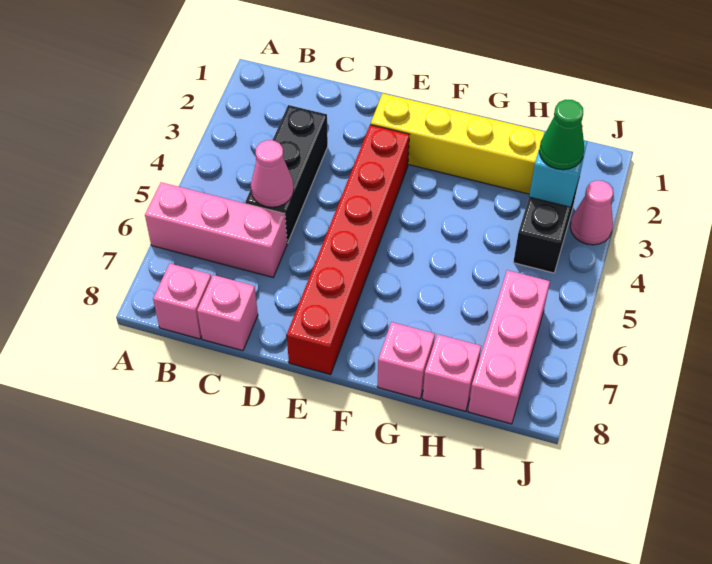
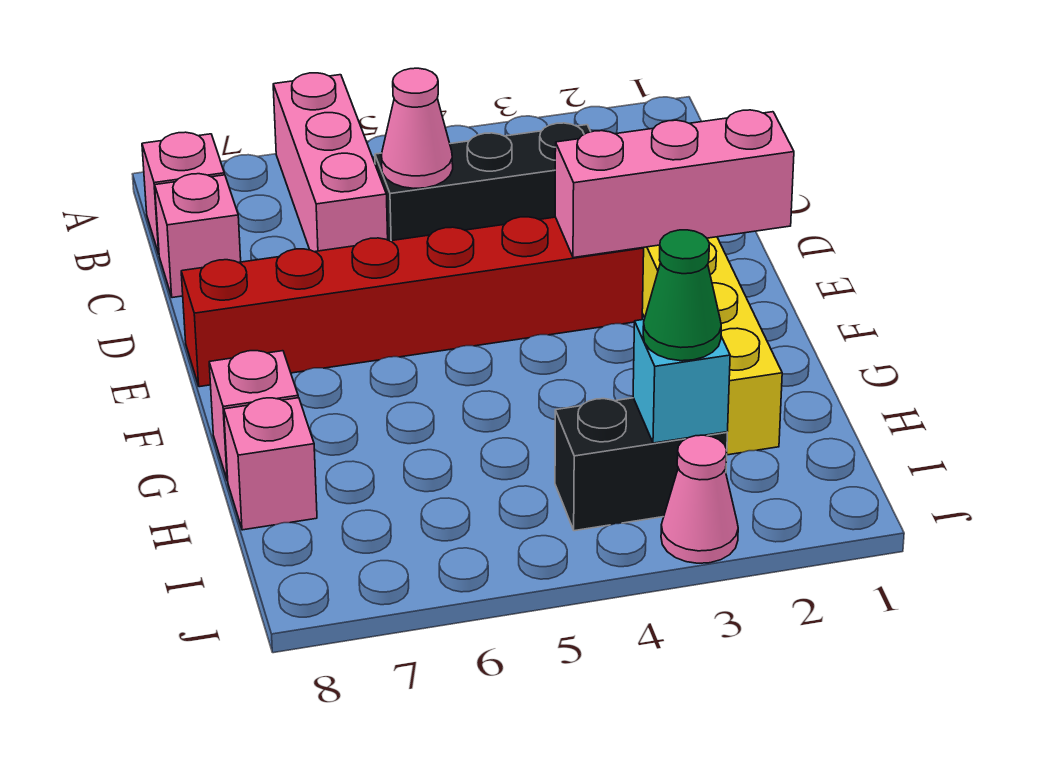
pink 1x3 brick [468,270,550,424] -> pink 1x3 brick moved to [555,110,794,258]

